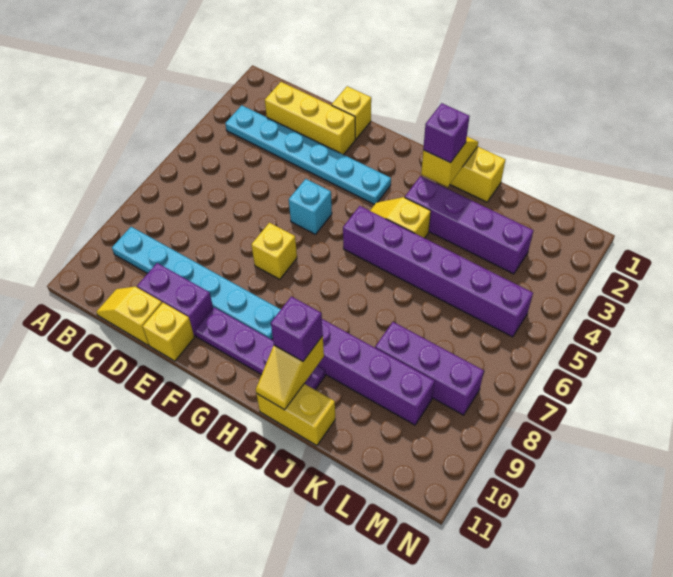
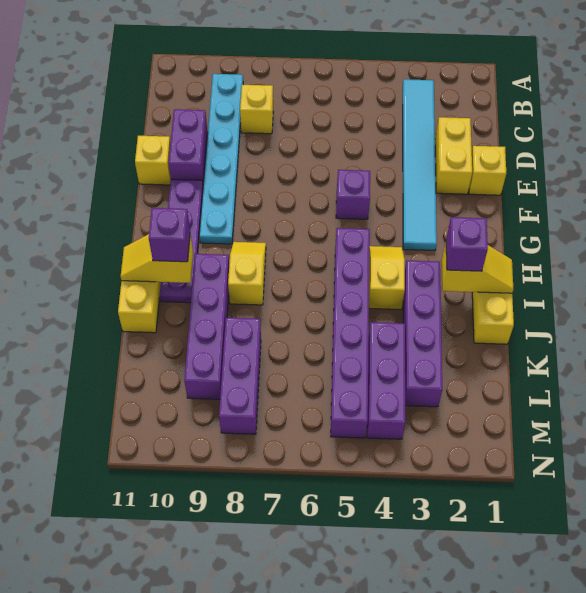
cyan 1x6 plate [225,105,391,205] -> cyan 1x6 tile [403,79,437,251]
yellow 1x3 brick [265,82,355,155] -> yellow 1x2 brick [435,117,472,194]
yellow 1x2 slope [96,287,162,345] -> yellow 1x2 slope moved to [228,242,266,305]
cyan 1x1 brick [289,179,332,234] -> purple 1x1 brick [336,170,370,219]
yellow 1x1 brick [251,223,297,279] -> yellow 1x1 brick moved to [240,85,273,134]
none -> purple 1x3 brick [367,322,405,439]

